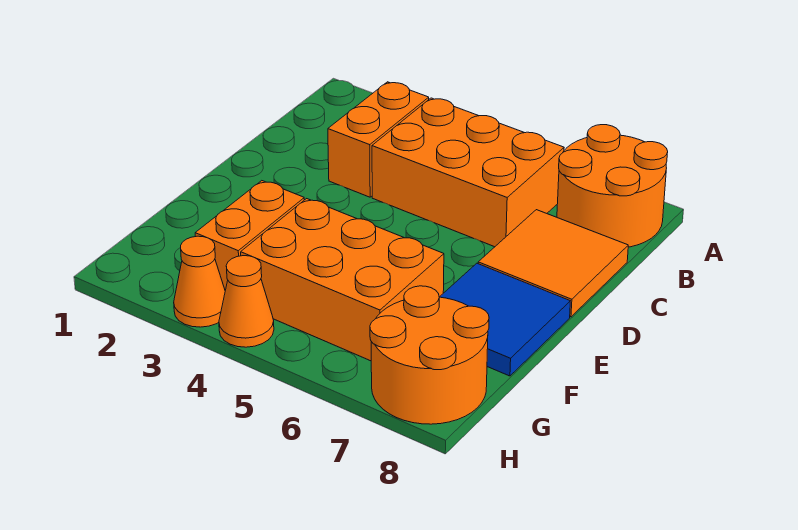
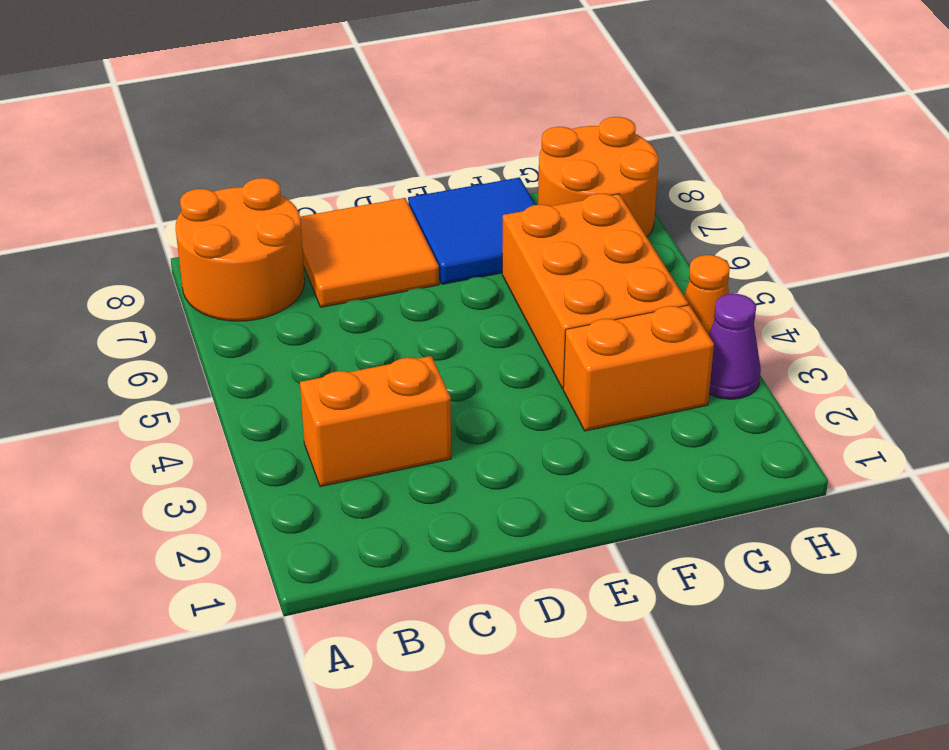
orange 2x3 brick [372,98,564,247] -> none
orange 1x1 cone [174,236,225,327] -> purple 1x1 cone [709,294,761,399]

